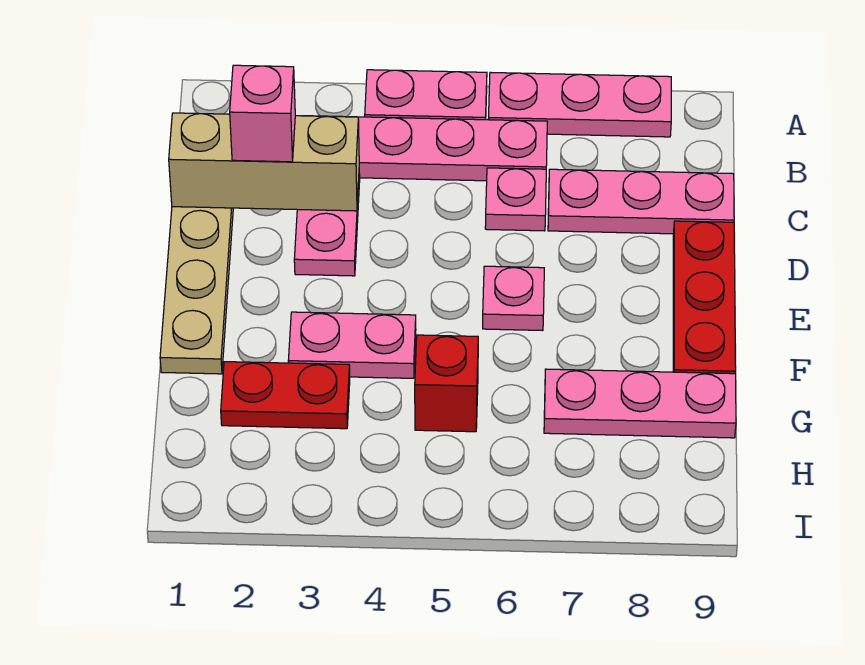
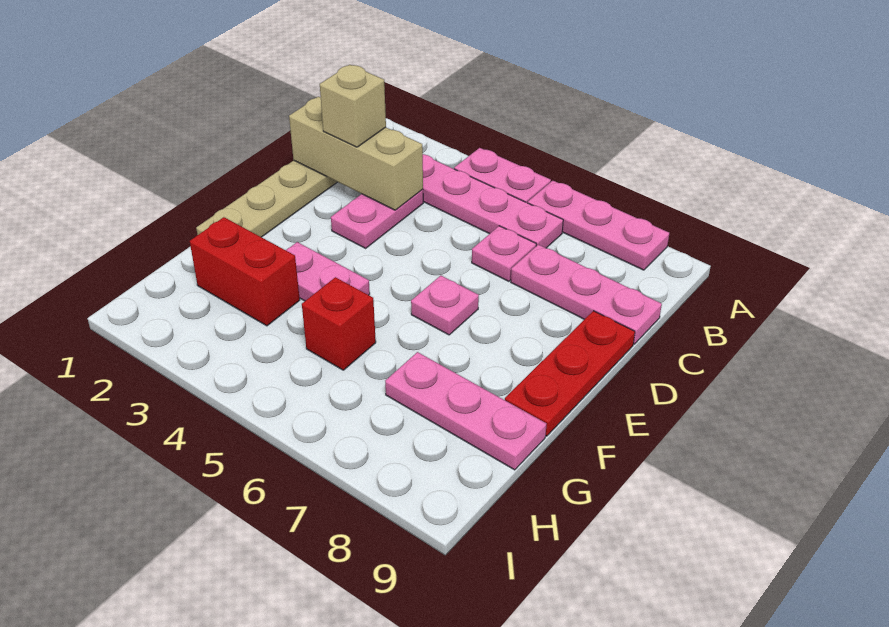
pink 1x1 brick [230,65,295,162] -> tan 1x1 brick [320,65,386,147]
red 1x2 plate [221,362,350,429] -> red 1x2 brick [190,217,300,326]

